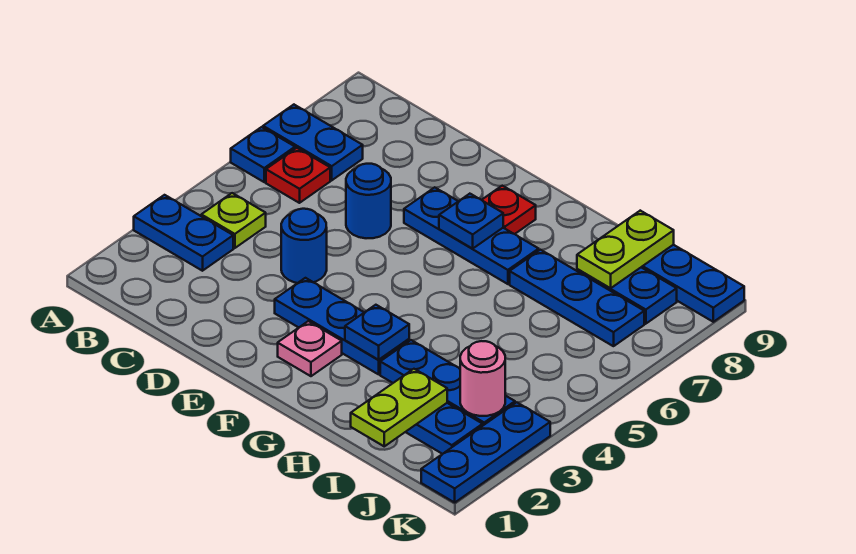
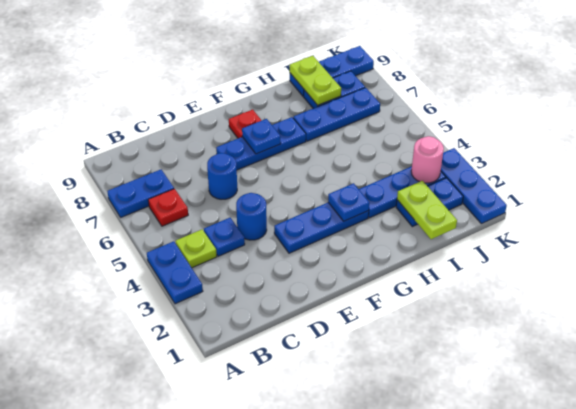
blue 1x2 plate [134,195,233,271] -> blue 1x2 plate turned to [147,241,203,304]
blue 1x1 plate [231,127,295,182] -> blue 1x1 plate moved to [204,218,245,256]
pink 1x1 plate [278,321,342,376] -> none

